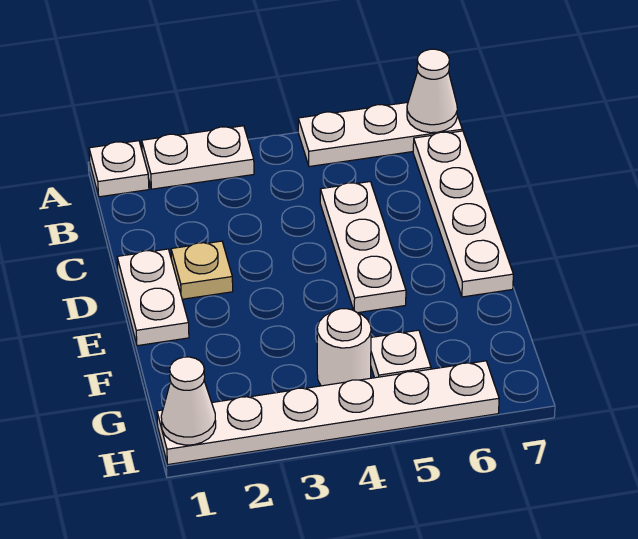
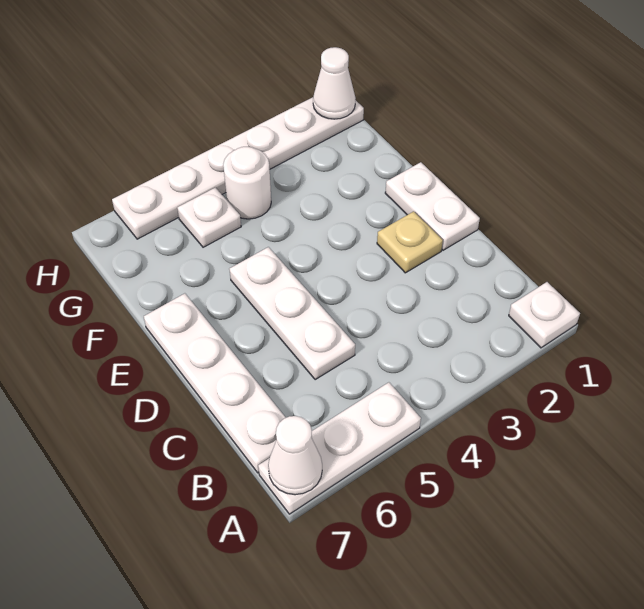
white 1x2 plate [142,126,254,189] -> none

